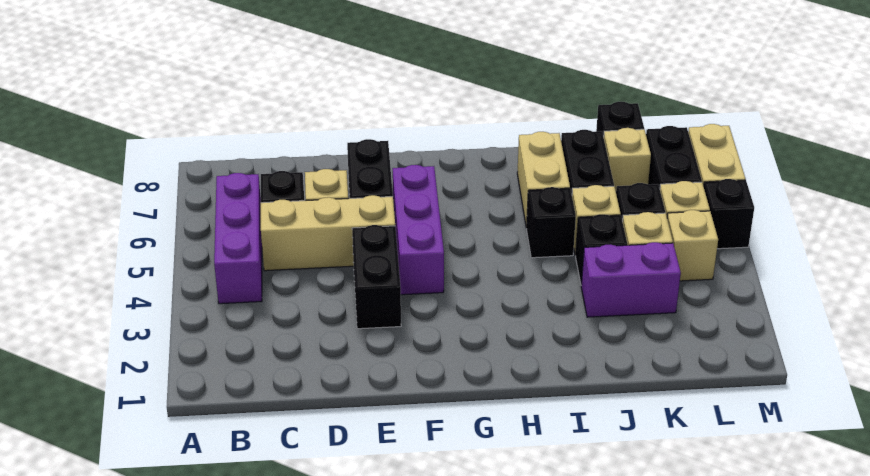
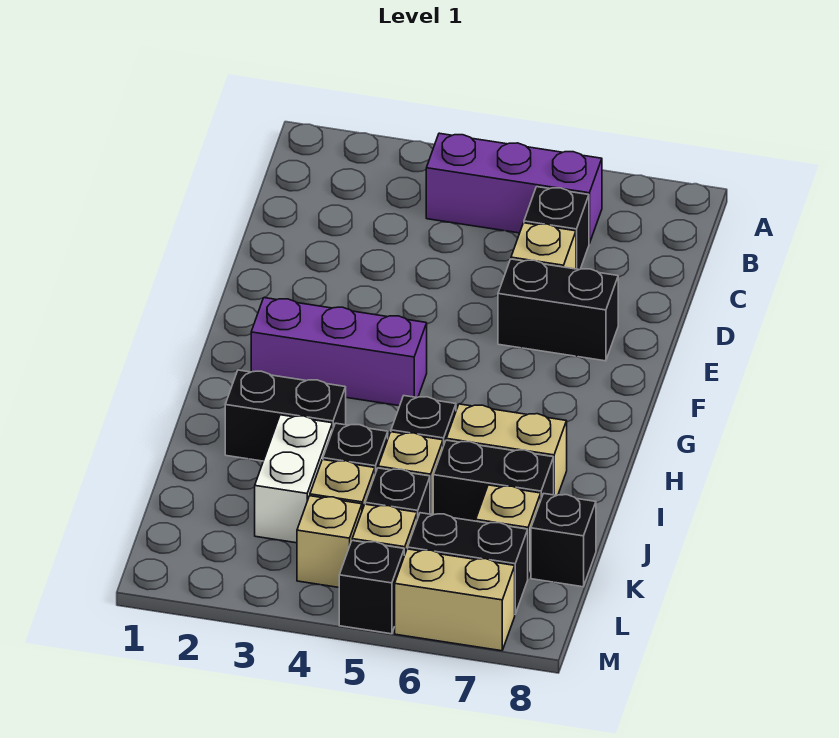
tan 1x3 brick [261,195,395,271] -> none
black 1x2 brick [352,225,401,329] -> black 1x2 brick moved to [225,370,346,461]
purple 1x3 brick [393,165,444,295] -> purple 1x3 brick moved to [251,298,427,406]
purple 1x2 brick [581,242,681,317] -> white 1x2 brick [255,415,333,543]

